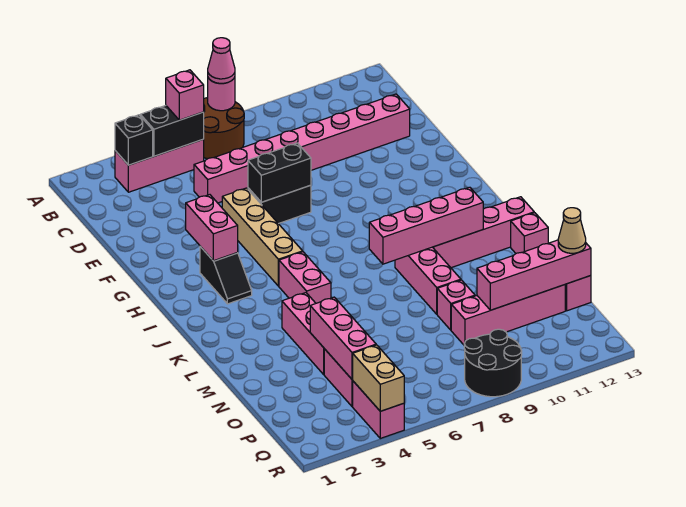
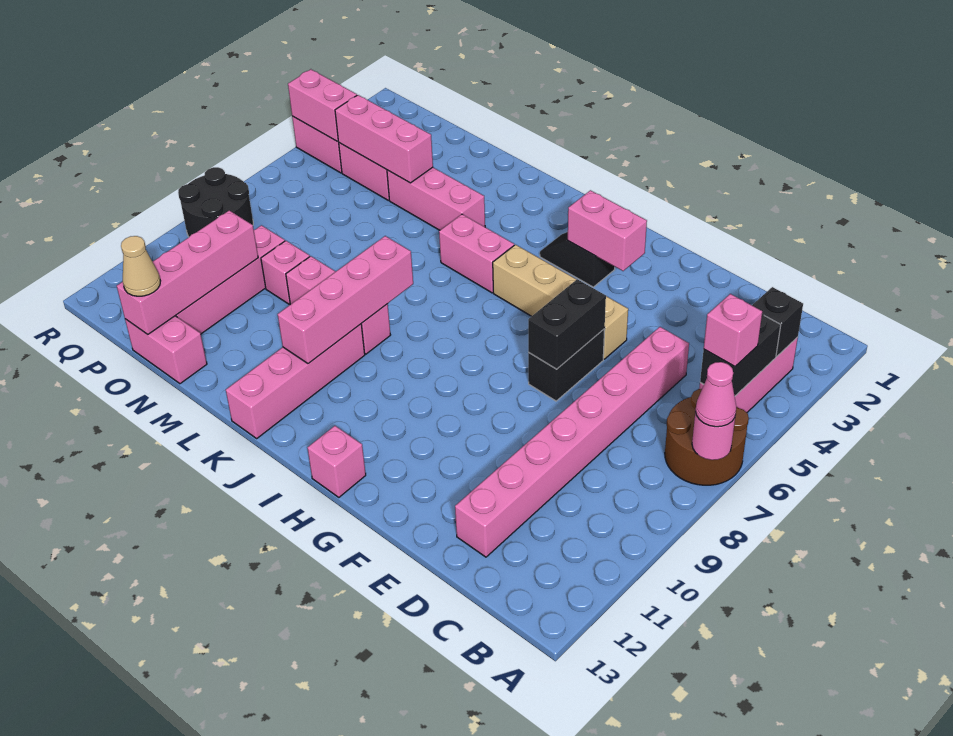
pink 1x1 brick [511,213,548,253] -> pink 1x1 brick moved to [308,426,366,497]
tan 1x2 brick [352,345,404,411] -> pink 1x2 brick [288,69,357,142]

